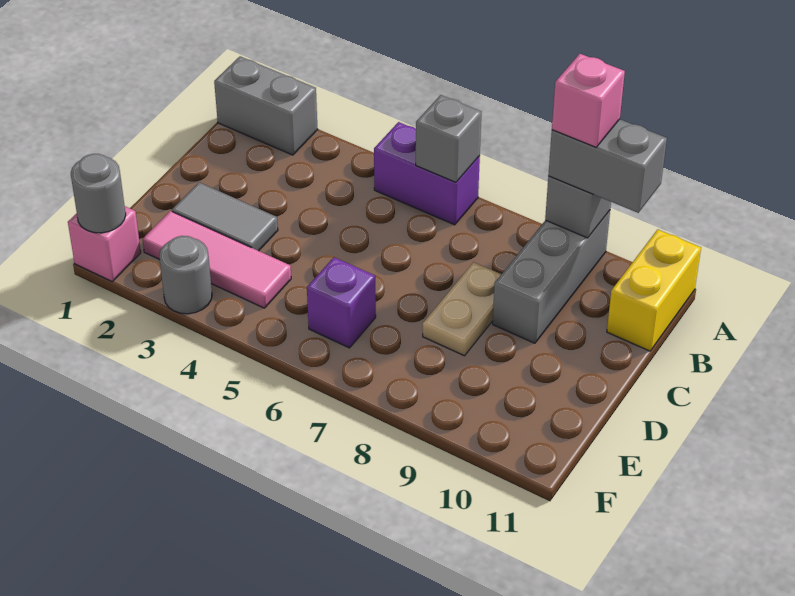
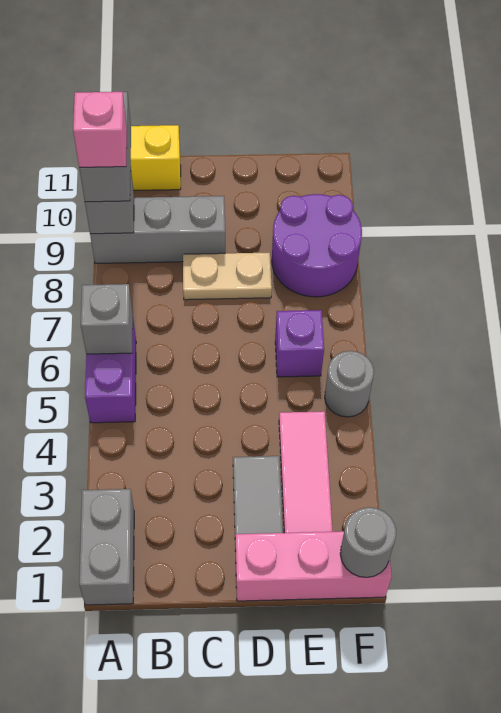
none -> purple 2x2 round brick [272,194,362,297]
pink 1x1 brick [68,206,141,281] -> pink 1x3 brick [235,531,392,601]
grey 1x1 round brick [159,236,212,314] -> grey 1x1 round brick moved to [325,351,374,417]

